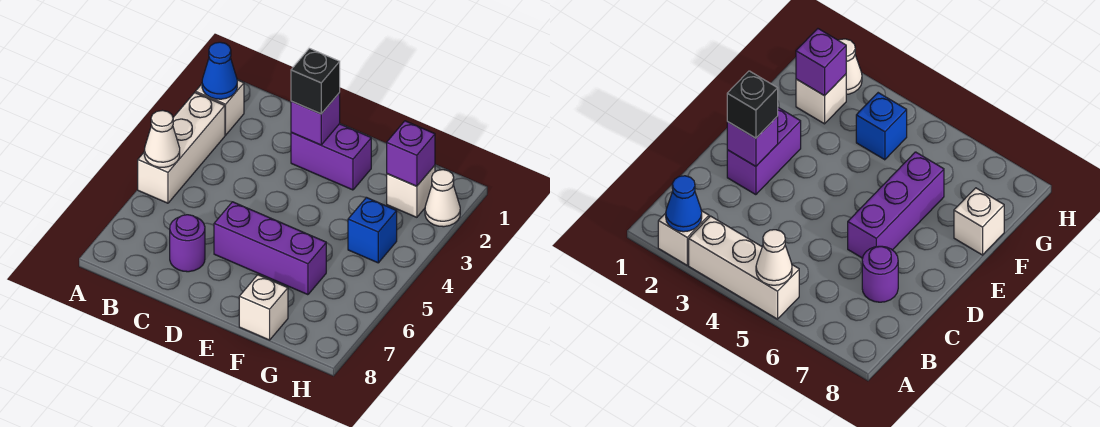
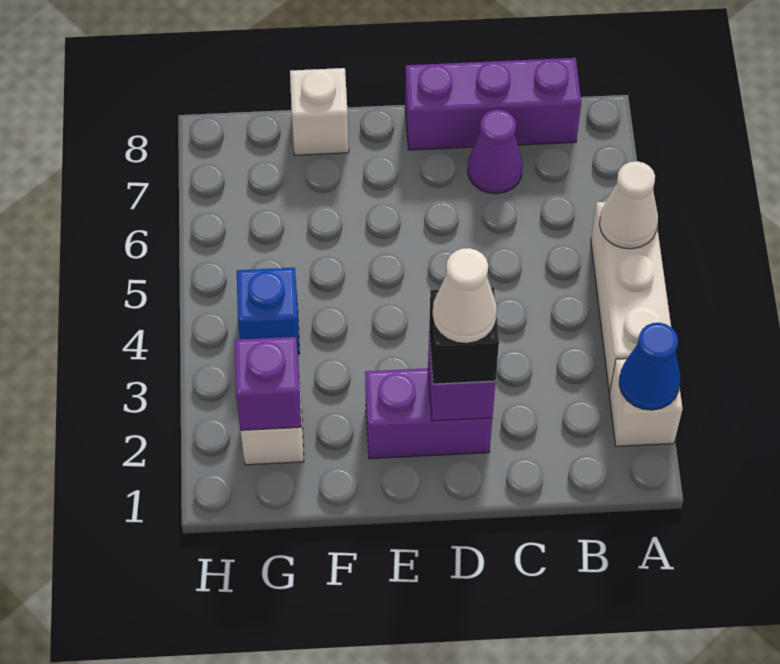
purple 1x1 round brick [170,215,205,272] -> purple 1x1 cone [468,110,523,194]
purple 1x3 brick [214,202,326,295] -> purple 1x3 brick moved to [405,58,581,150]
white 1x1 cone [425,170,460,227] -> white 1x1 cone moved to [432,248,497,343]

